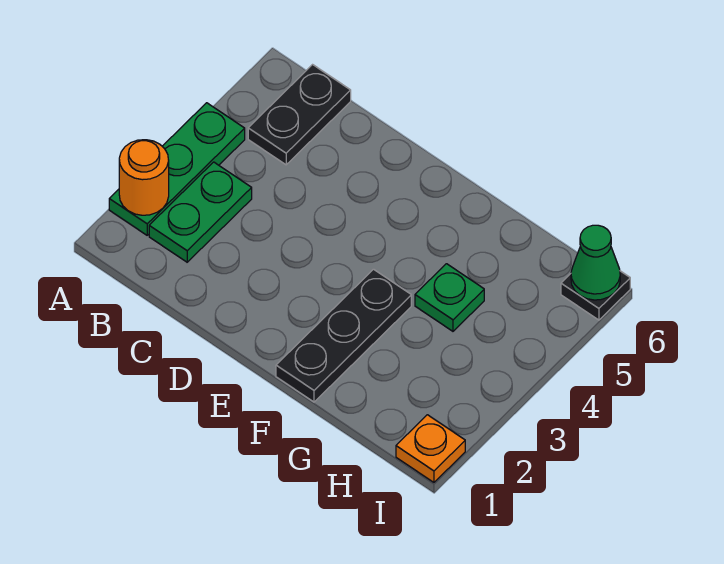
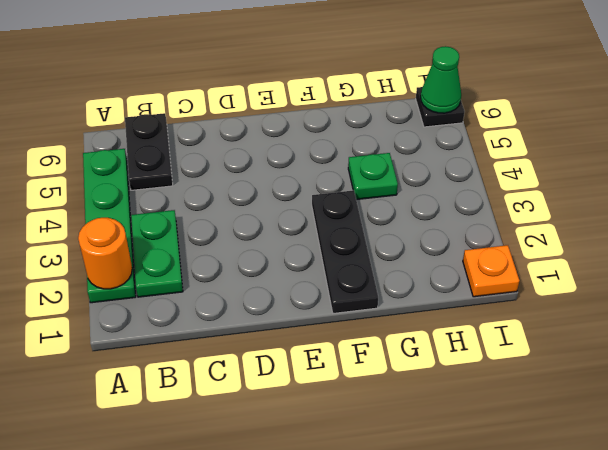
green 1x3 plate [109,103,245,235] -> green 1x4 plate [83,149,136,303]

